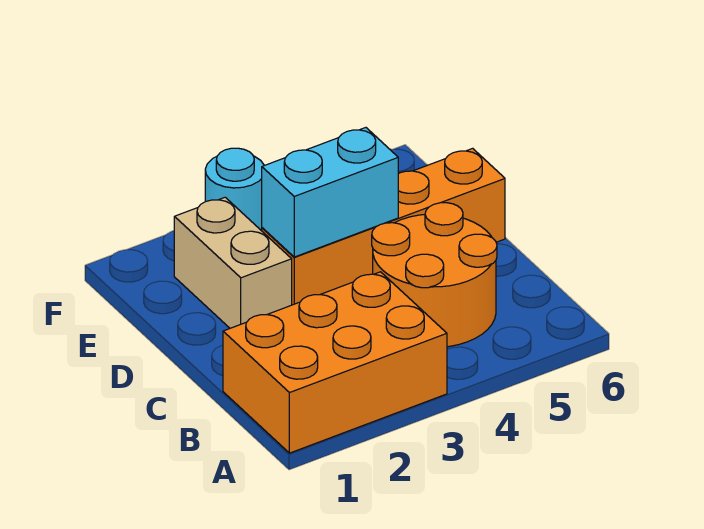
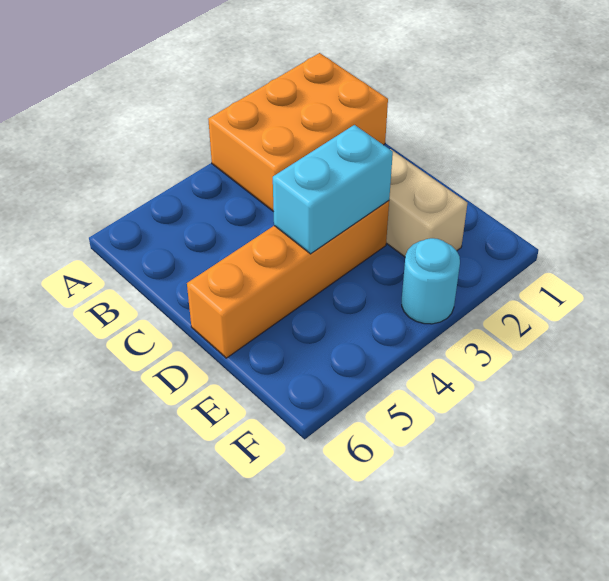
orange 2x2 round brick [372,203,497,347] -> none

